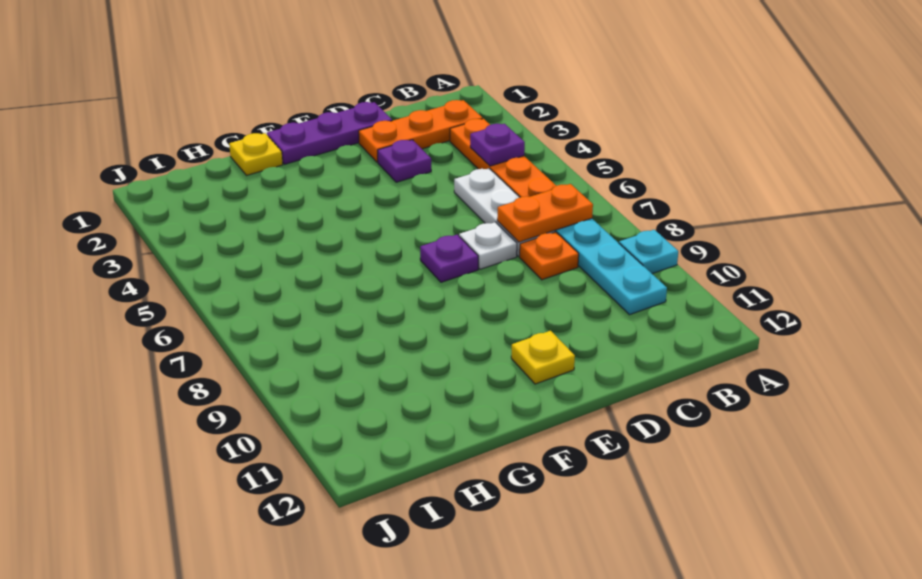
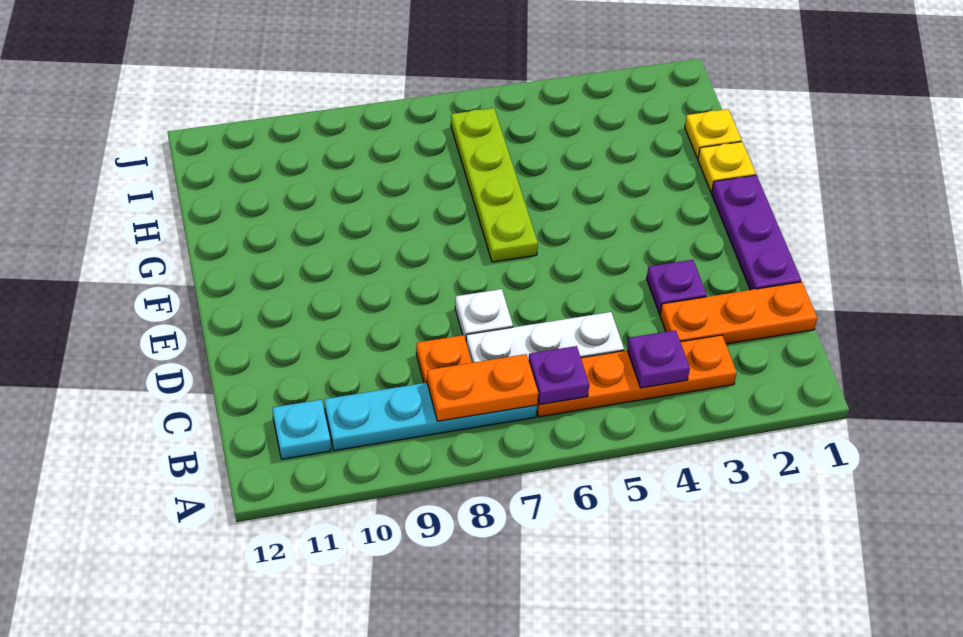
cyan 1x1 plate [619,230,678,274] -> cyan 1x1 plate moved to [272,400,331,459]
orange 1x3 plate [359,100,483,162] -> orange 1x3 plate turned to [660,282,817,344]
orange 1x2 plate [497,184,593,242] -> orange 1x2 plate turned to [427,354,538,421]
purple 1x1 plate [420,235,478,282] -> purple 1x1 plate moved to [528,346,589,404]
yellow 1x1 plate [511,331,575,384] -> yellow 1x1 plate moved to [685,109,742,159]
none -> lime 1x4 plate [451,108,538,262]

